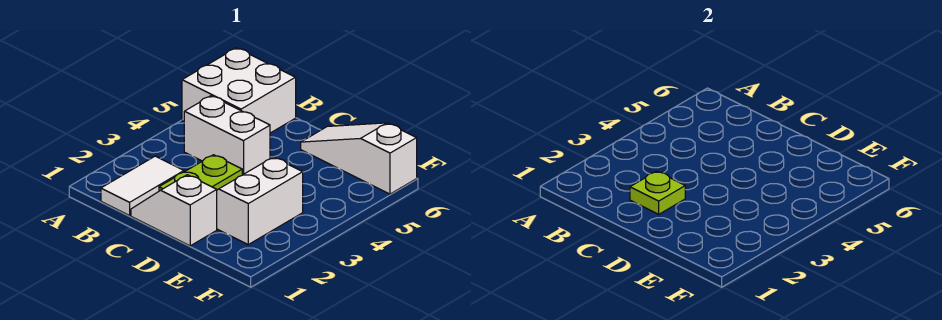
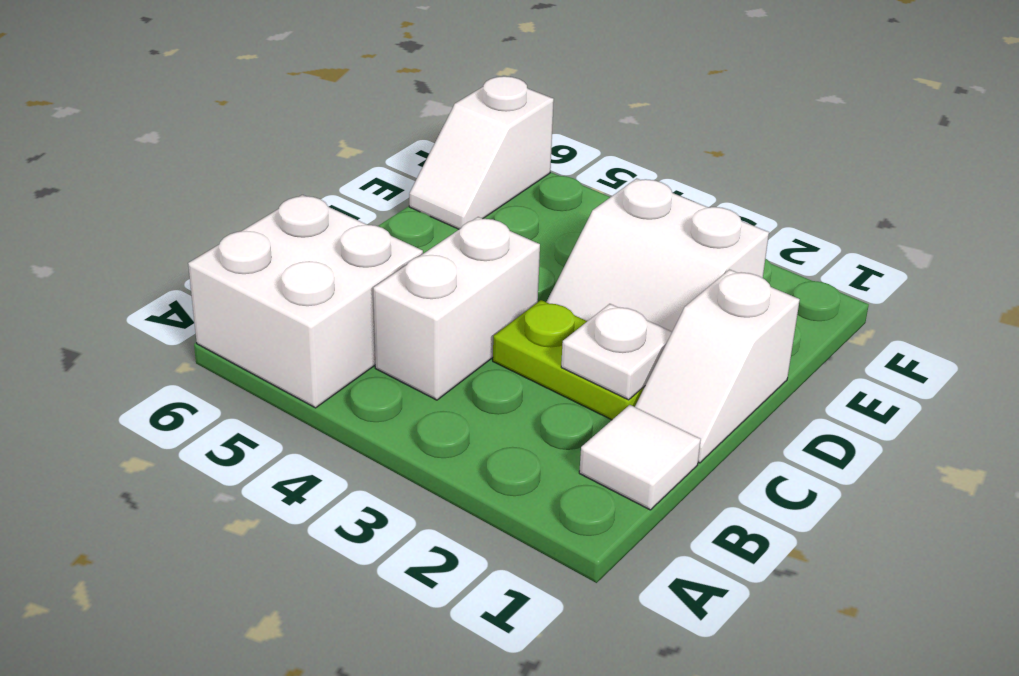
white 1x2 tile [101,156,184,216] -> white 1x1 tile [579,405,701,510]
lime 1x1 plate [630,171,685,214] -> white 1x1 plate [561,304,672,400]
white 1x3 slope [301,123,417,194] -> white 1x2 slope [409,76,554,229]

